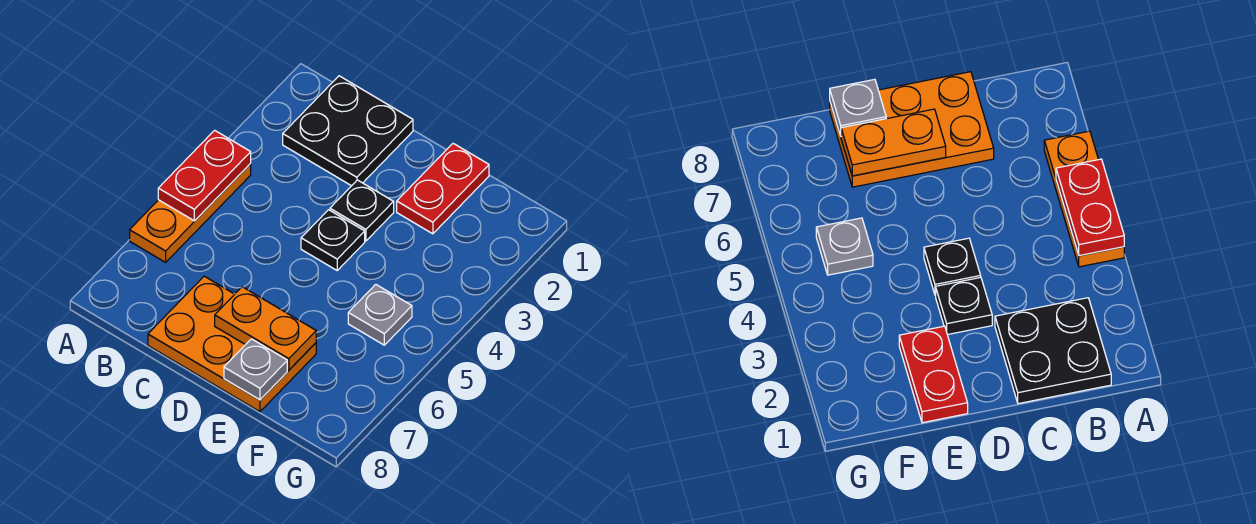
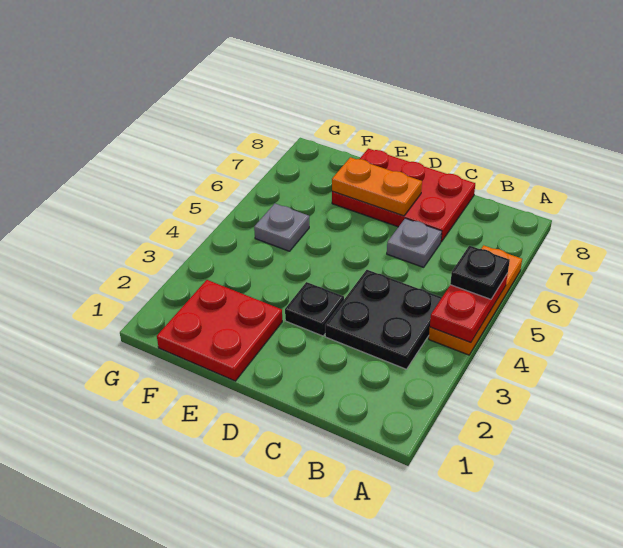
black 2x2 plate [283,76,413,186] -> black 2x2 plate moved to [325,270,442,369]
orange 2x3 plate [148,276,316,412] -> red 2x3 plate [332,148,475,242]
black 1x1 plate [301,210,365,270] -> black 1x1 plate moved to [450,246,510,299]
red 1x2 plate [397,143,489,234] -> red 2x2 plate [157,280,282,381]
grey 1x1 plate [224,339,287,400] -> grey 1x1 plate moved to [387,218,442,267]

